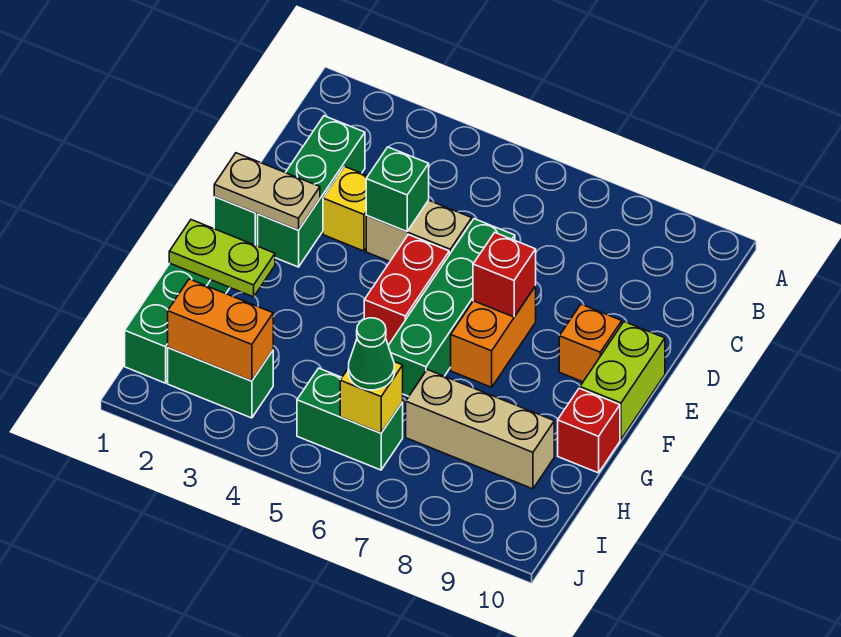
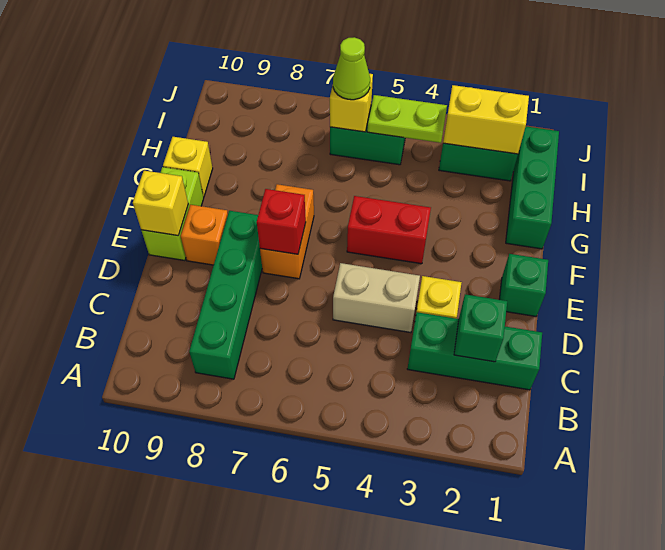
green 1x3 brick [258,116,365,267] -> green 1x3 brick turned to [407,312,542,390]
green 1x1 brick [366,147,429,232] -> green 1x1 brick moved to [454,294,507,362]
green 1x4 brick [388,219,515,396] -> green 1x4 brick moved to [189,211,262,379]
tan 1x2 plate [214,153,320,230] -> none
red 1x2 brick [364,235,449,345] -> red 1x2 brick turned to [347,196,431,264]
none -> yellow 1x1 brick [133,171,188,236]
lime 1x2 plate [169,220,275,297] -> lime 1x2 plate moved to [367,95,447,143]
red 1x1 brick [558,388,620,473] -> yellow 1x1 brick [163,137,213,197]
tan 1x3 brick [406,370,554,489] -> none
orange 1x2 brick [168,279,273,381] -> yellow 1x2 brick [443,85,529,154]
green 1x1 cone [348,318,394,390] -> lime 1x1 cone [333,37,370,100]

